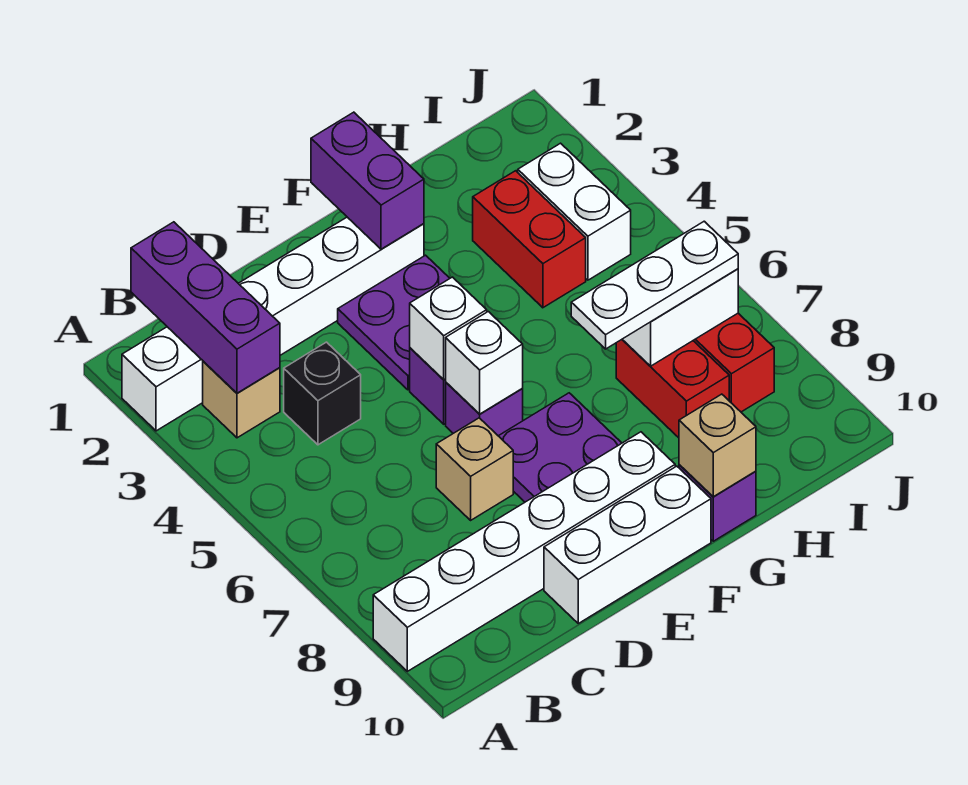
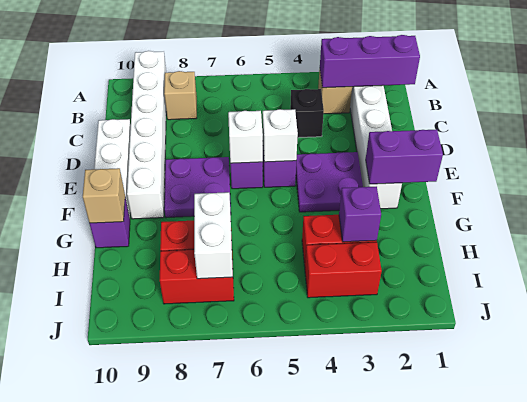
tan 1x1 brick [436,418,513,520] -> tan 1x1 brick moved to [164,71,197,120]
white 1x3 plate [571,221,738,349] -> none
none -> purple 1x1 brick [339,187,381,242]
white 1x2 brick [518,143,631,280] -> red 1x2 brick [305,242,382,298]

